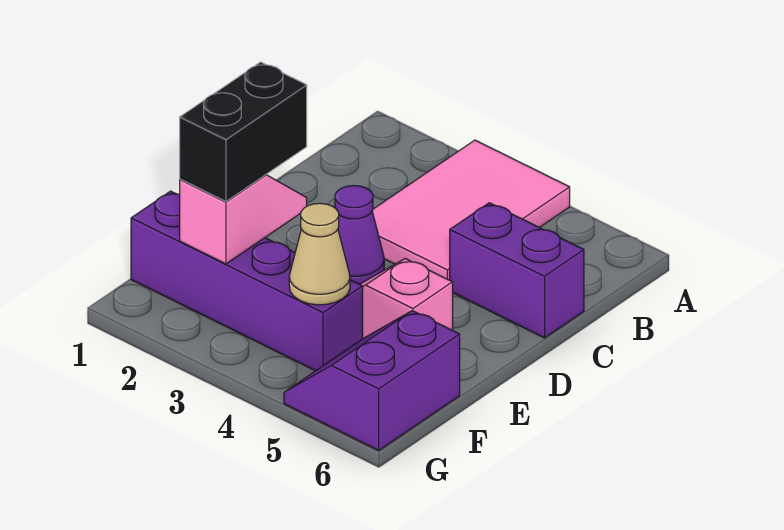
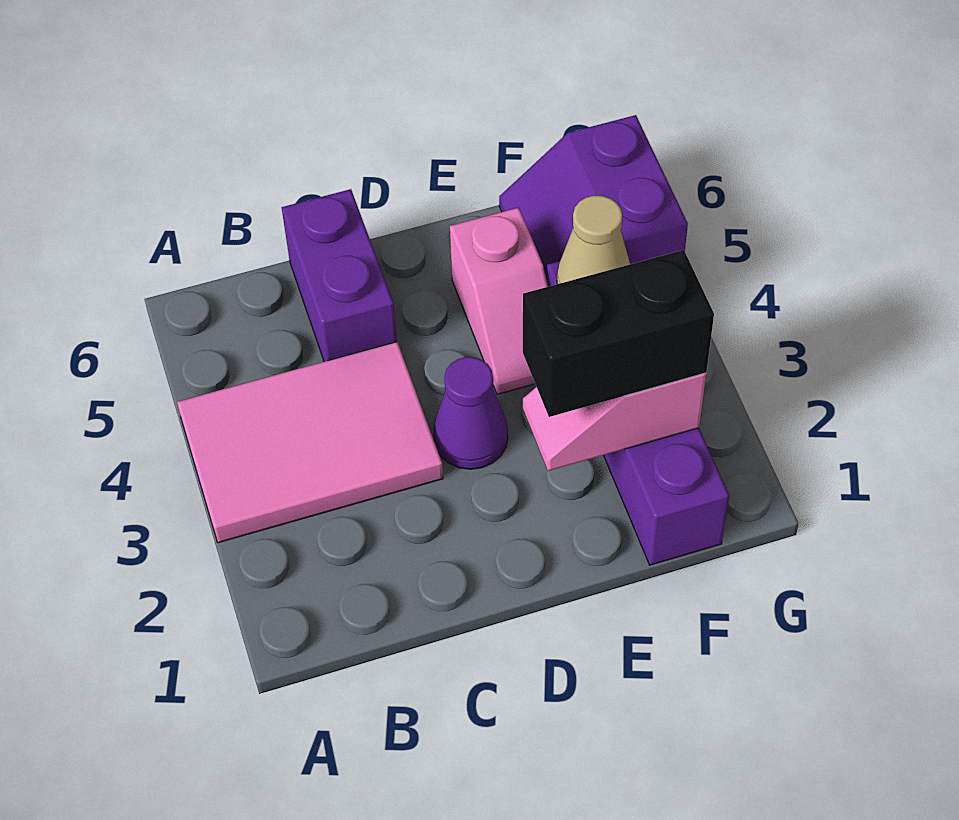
purple 2x2 slope [284,311,460,450] -> purple 2x2 slope turned to [499,115,688,279]

